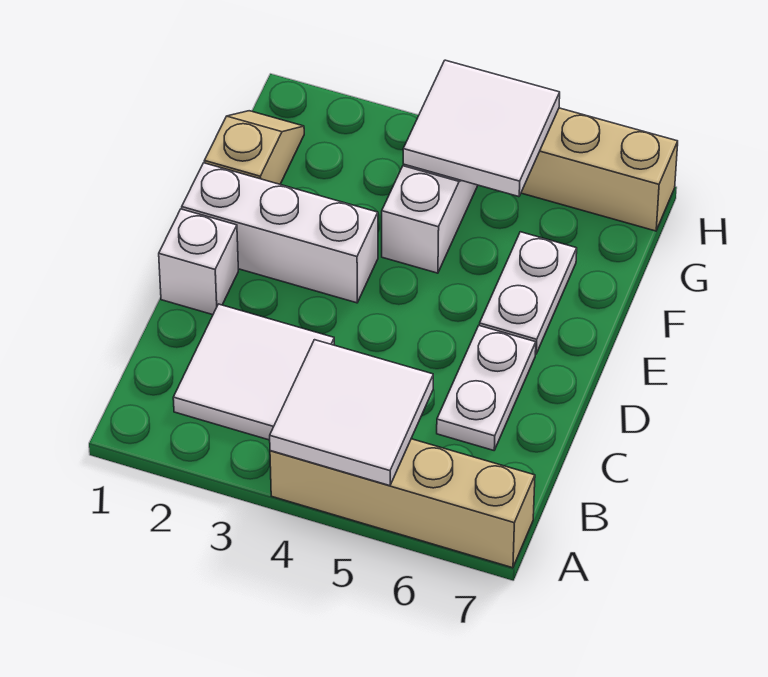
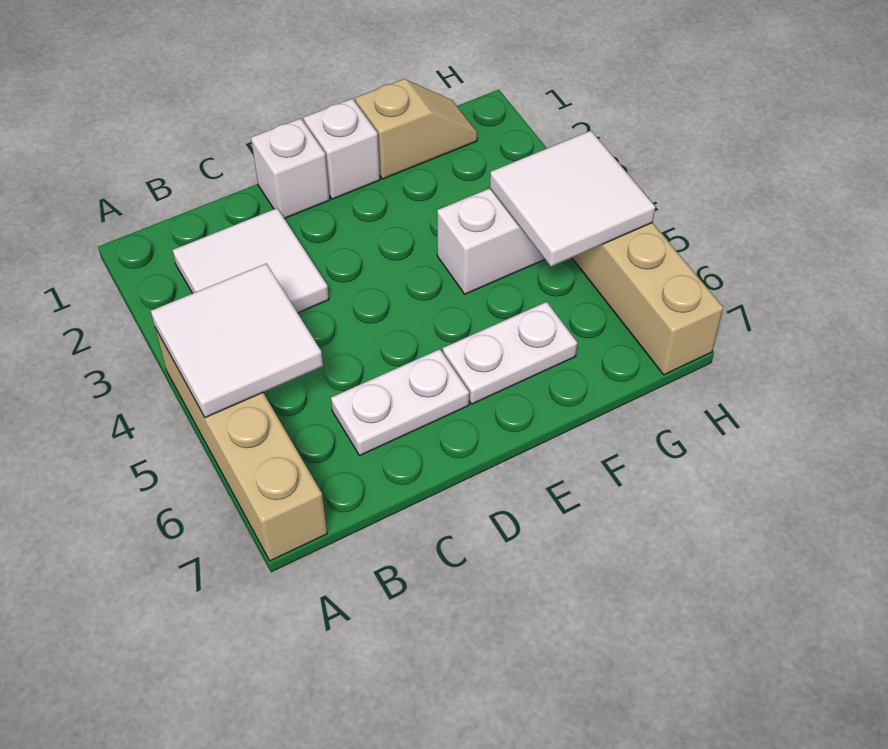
white 1x3 brick [182,163,378,303] -> white 1x1 brick [304,99,380,199]

